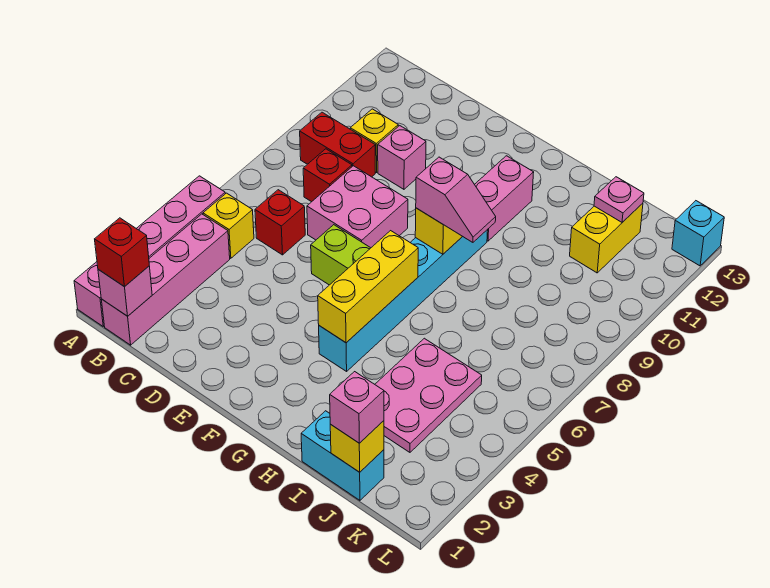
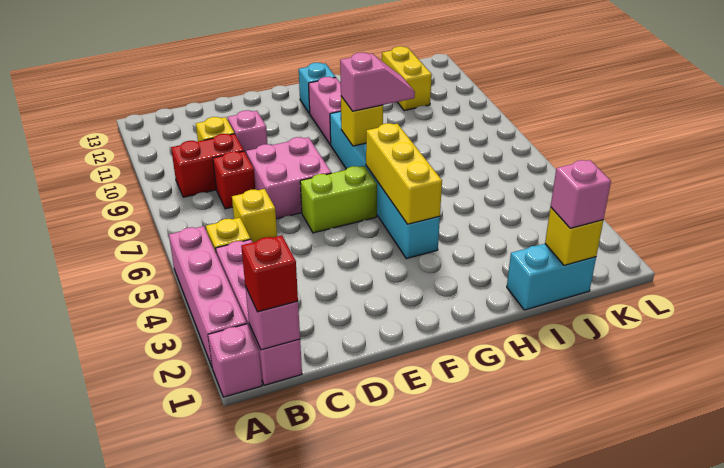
red 1x1 brick [255,190,305,255] -> yellow 1x1 brick [232,189,277,242]
pink 2x3 plate [375,338,482,452] -> none
pink 1x1 plate [594,177,644,222] -> none
cyan 1x1 brick [672,201,724,266] -> cyan 1x1 brick moved to [299,63,336,113]

